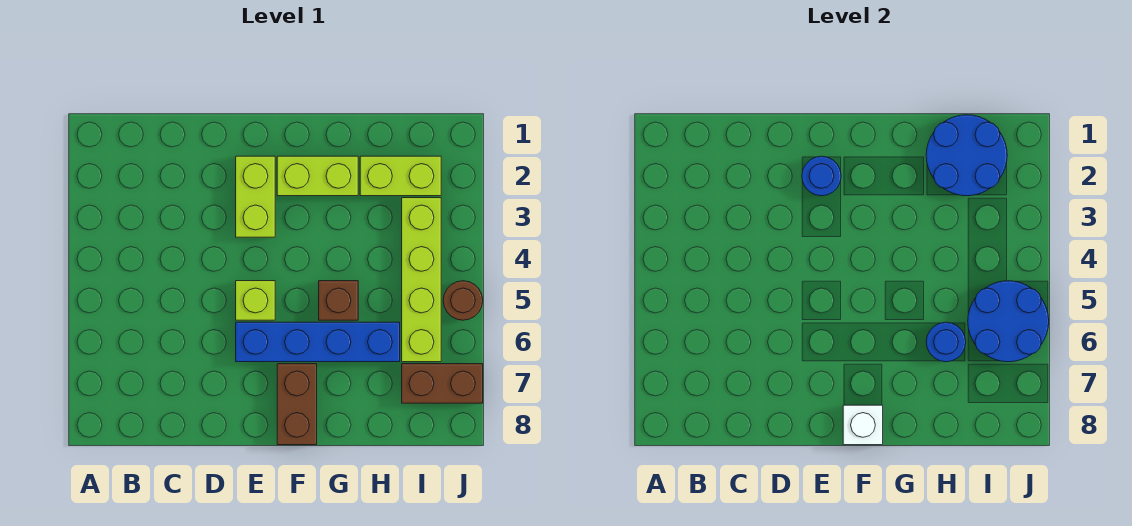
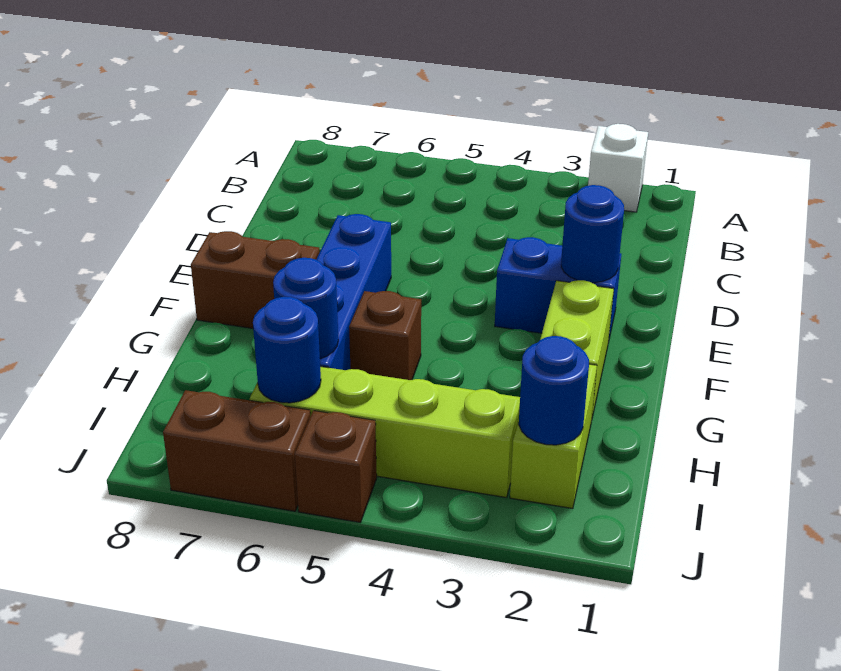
lime 1x2 brick [236,156,275,237] -> blue 1x2 brick [495,237,621,342]
lime 1x1 brick [236,281,275,320] -> none
white 1x1 brick [843,405,883,445] -> white 1x1 brick moved to [588,124,648,212]
blue 2x2 round brick [926,115,1007,196] -> blue 1x1 round brick [519,336,589,445]
blue 2x2 round brick [968,281,1049,362] -> blue 1x1 round brick [253,297,321,403]
brown 1x2 brick [402,364,483,403] -> brown 1x2 brick turned to [163,390,310,511]
brown 1x1 round brick [443,281,483,320] -> brown 1x1 brick [295,411,377,522]

